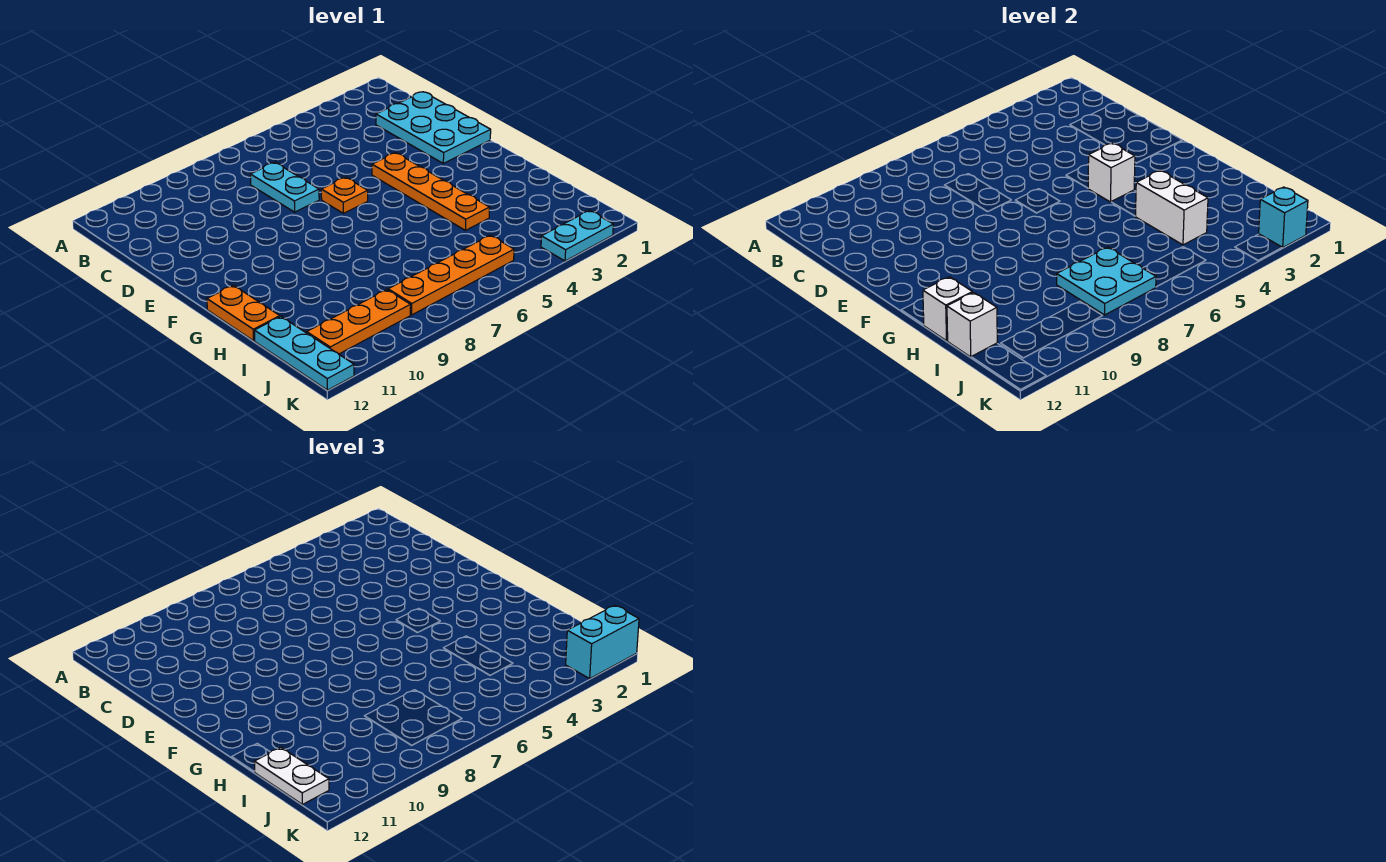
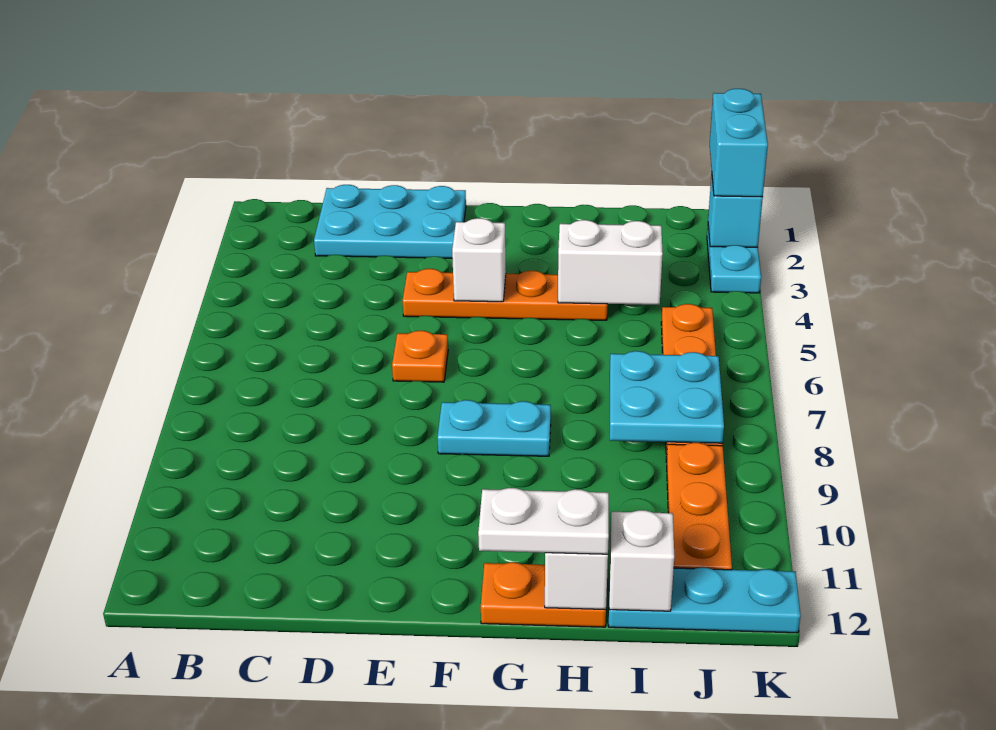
cyan 1x2 plate [250,163,319,212] -> cyan 1x2 plate moved to [437,400,551,456]
white 1x2 plate [254,748,329,804] -> white 1x2 plate moved to [478,488,609,554]

